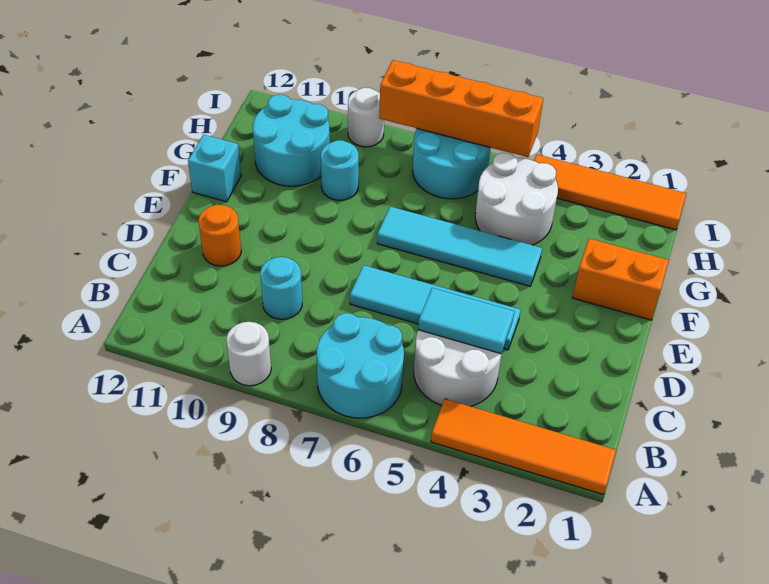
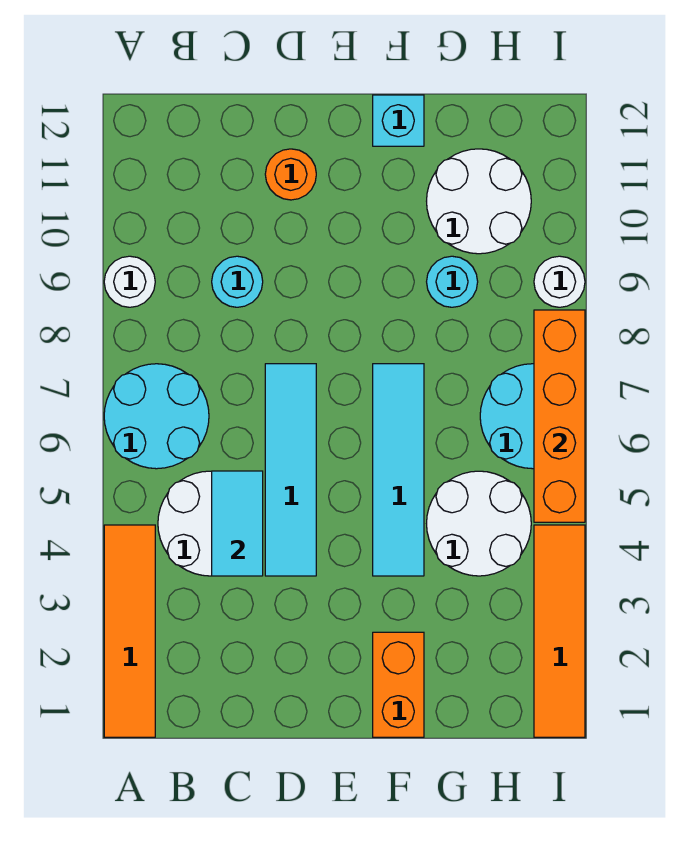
cyan 2x2 round brick [253,94,330,186] -> white 2x2 round brick [427,149,531,254]

